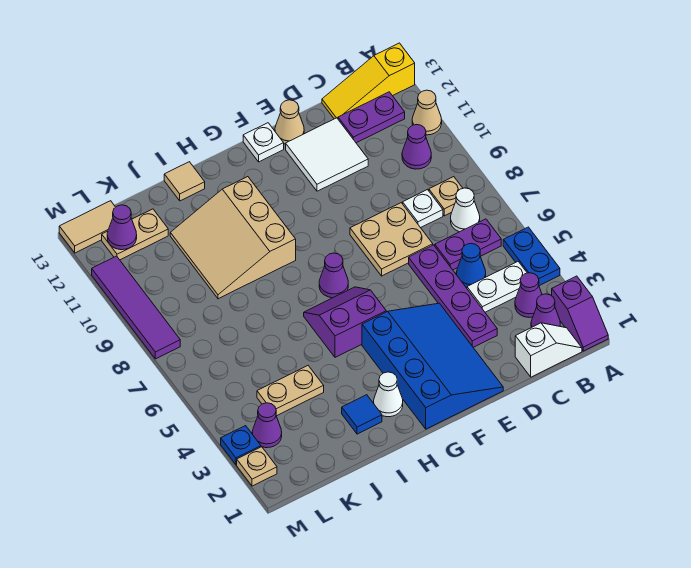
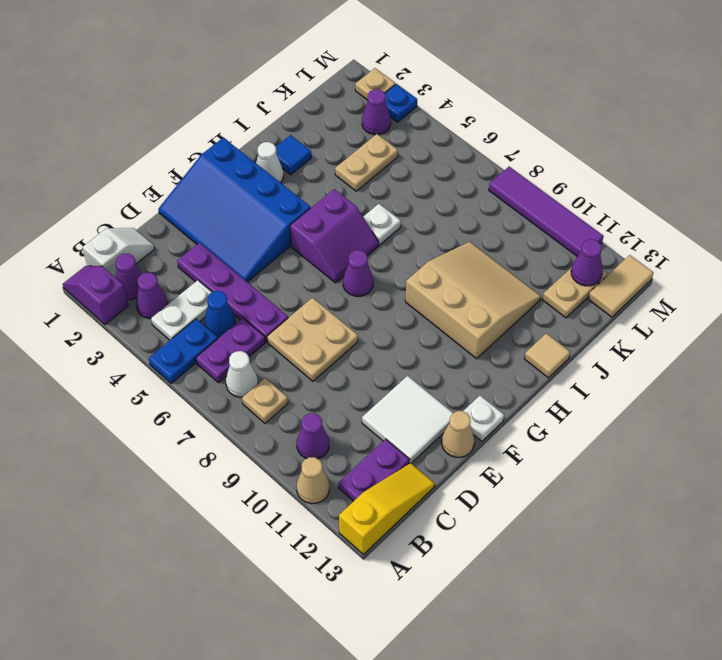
blue 1x2 plate [503,227,560,286] -> blue 1x2 plate turned to [149,319,218,383]
white 1x2 slope [515,323,582,377] -> white 1x2 slope turned to [83,228,155,278]
white 1x1 plate [403,190,443,228] -> white 1x1 plate moved to [363,204,401,245]

